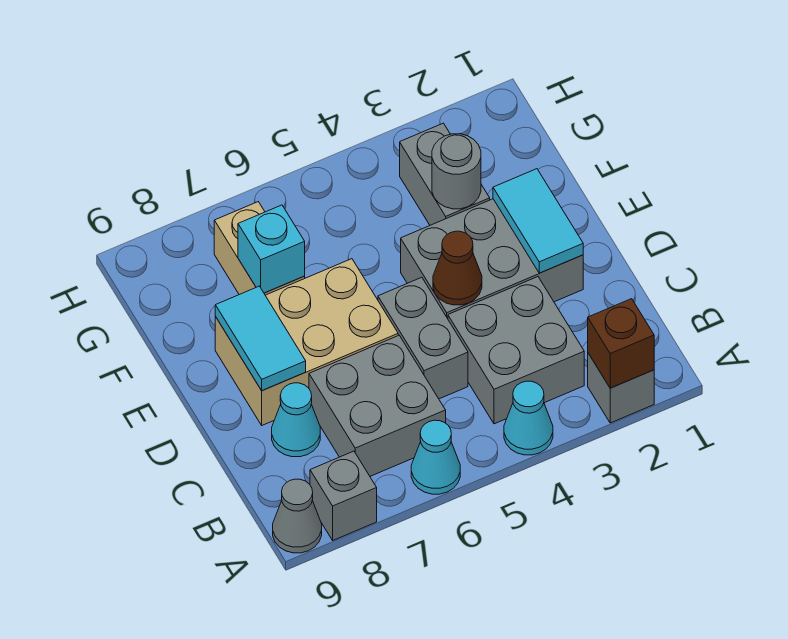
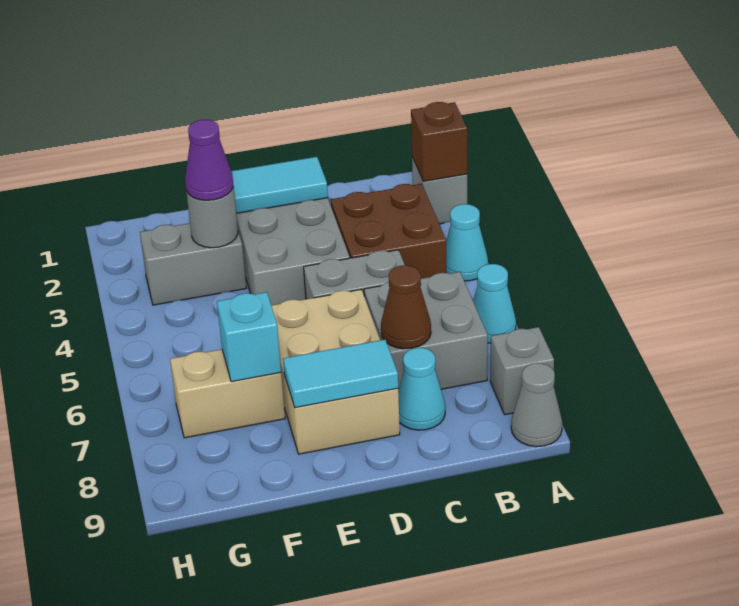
grey 2x2 brick [448,277,584,424] -> brown 2x2 brick [331,184,447,279]
brown 1x1 cone [433,231,482,305] -> brown 1x1 cone moved to [381,265,431,349]
none -> purple 1x1 cone [185,120,233,200]

